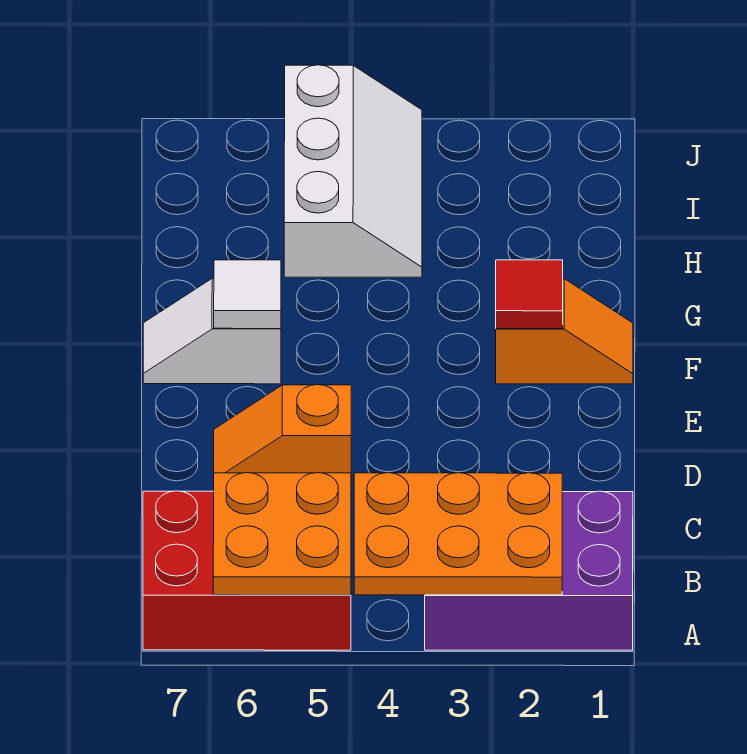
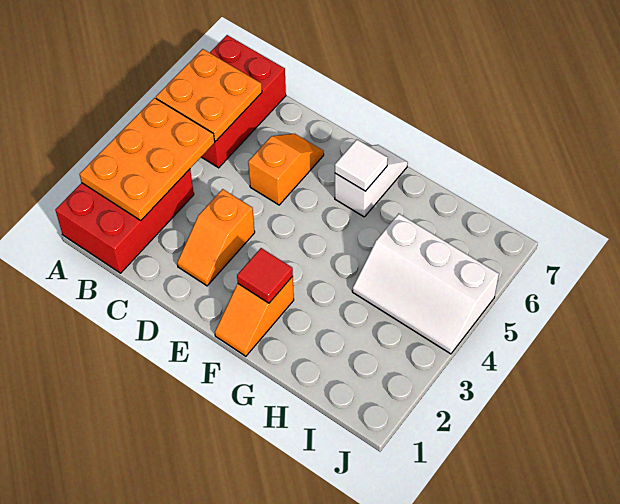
purple 2x3 brick [425,491,633,650] -> red 2x3 brick [55,169,194,273]
none -> orange 1x2 slope [177,189,255,286]

